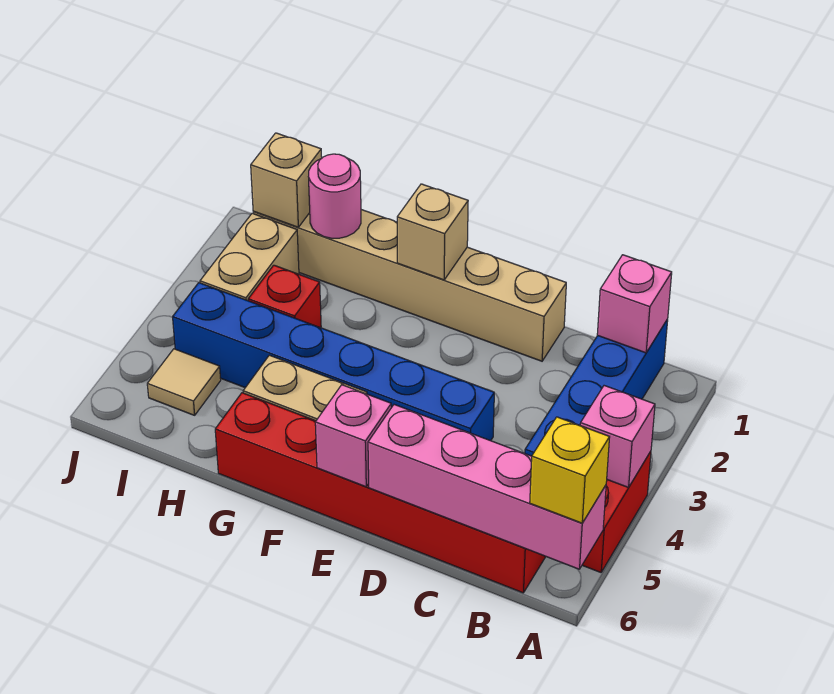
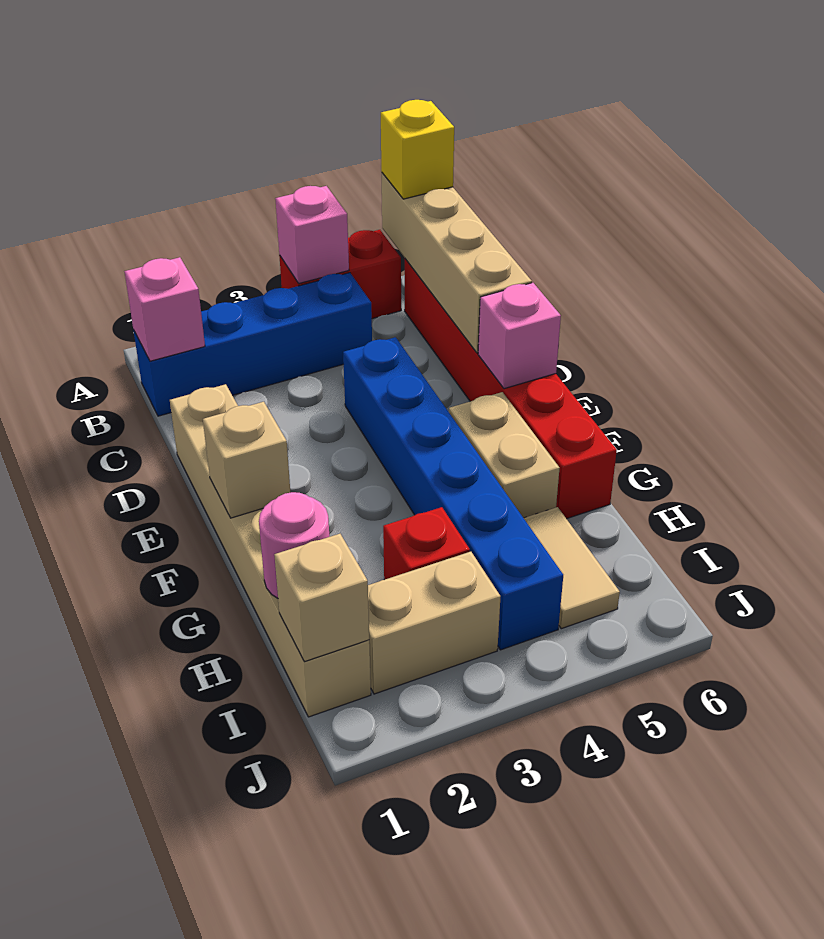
pink 1x4 brick [368,405,606,569] -> tan 1x4 brick [382,173,532,353]
tan 1x1 tile [147,349,221,415] -> tan 1x2 tile [524,507,620,629]

